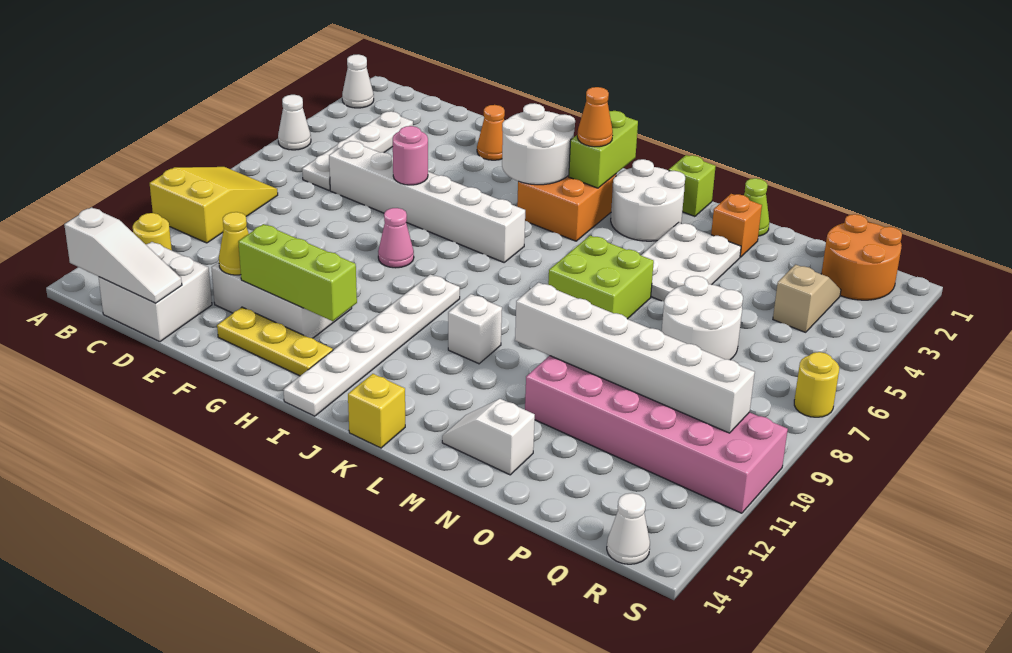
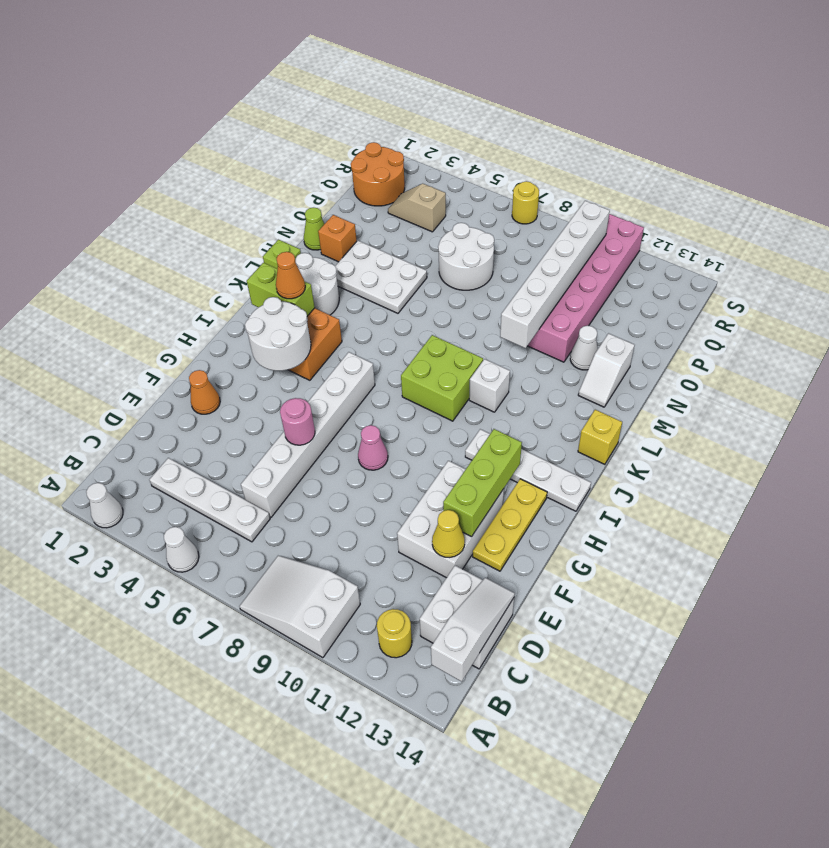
yellow 2x3 slope [150,167,278,243] -> white 2x3 slope [239,556,360,658]
white 1x6 plate [283,274,460,416] -> white 1x4 plate [465,429,591,511]
lime 2x2 brick [548,236,654,319] -> lime 2x2 brick moved to [401,335,483,421]
white 1x1 cone [607,493,650,564] -> white 1x1 cone moved to [570,326,598,370]

